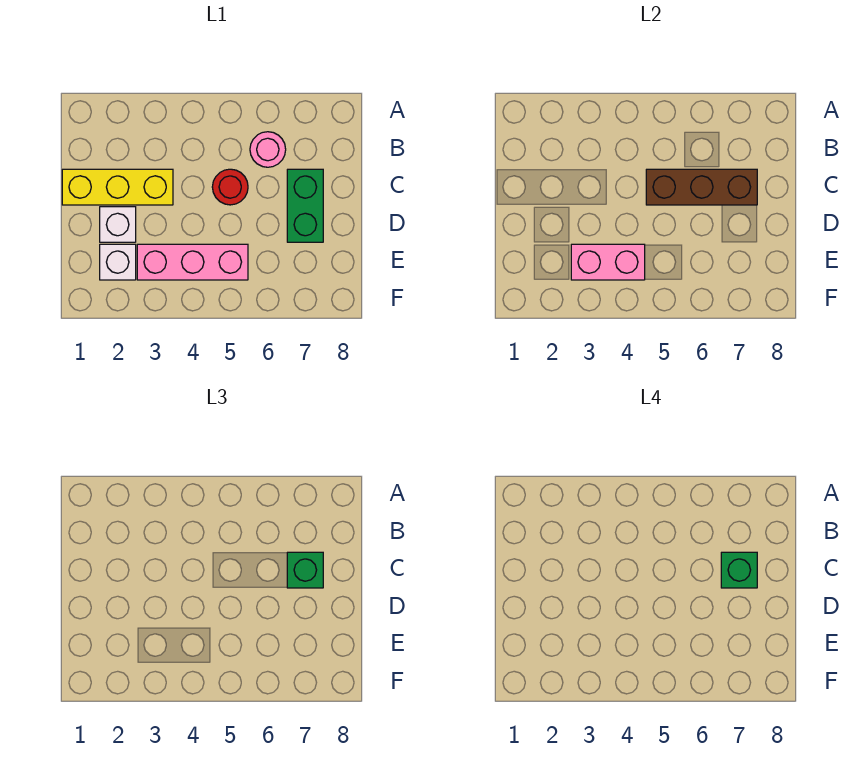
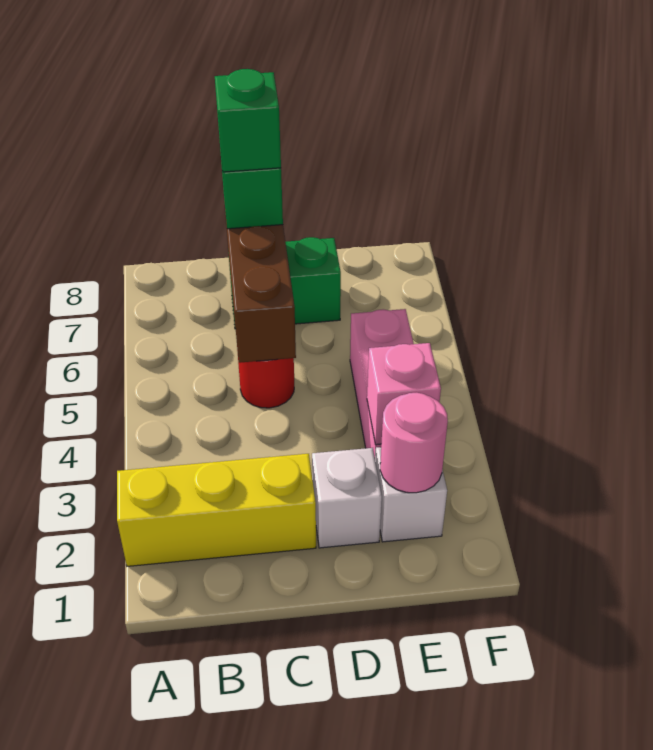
pink 1x1 round brick [250,132,286,167] -> pink 1x1 round brick moved to [380,393,448,493]
yellow 1x3 brick [62,169,173,205] -> yellow 1x3 brick turned to [117,454,316,566]
pink 1x2 brick [571,244,645,280] -> pink 1x1 brick [367,343,441,445]

